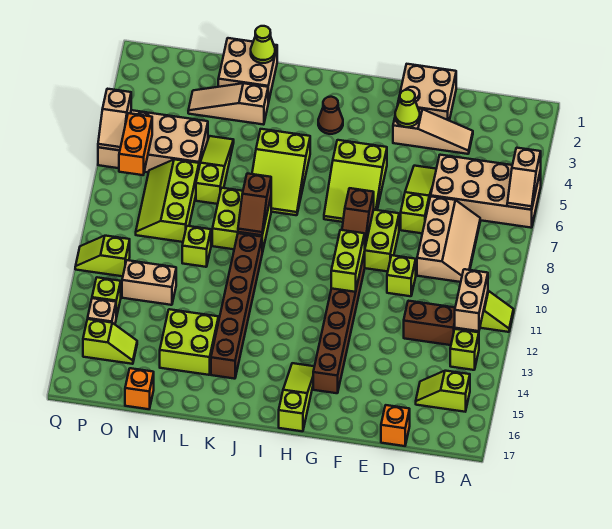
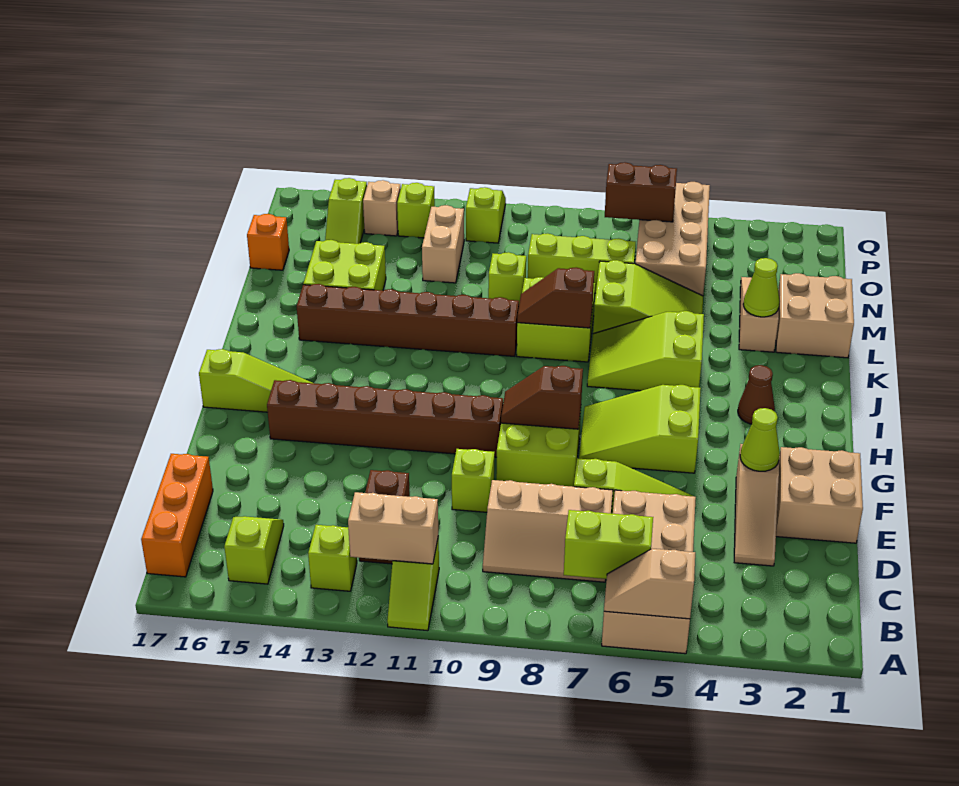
orange 1x1 brick [381,405,410,446] -> orange 1x3 brick [141,454,213,577]
lime 1x2 brick [331,230,365,292] -> lime 1x2 brick moved to [564,510,653,579]
lime 1x1 cone [251,26,275,63] -> lime 1x1 cone moved to [743,258,780,317]
lime 1x3 slope [196,136,234,204] -> lime 2x3 slope [593,260,703,333]
orange 1x2 brick [119,113,152,175] -> brown 1x2 brick [605,162,677,222]
tan 1x2 slope [98,89,131,150] -> none

